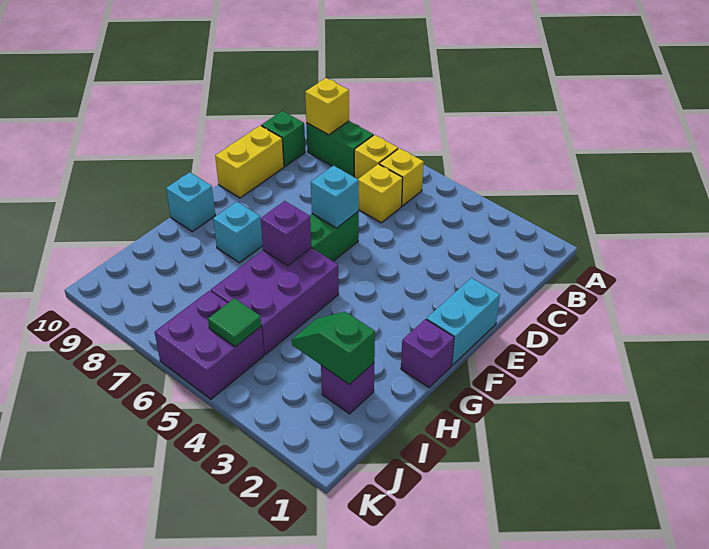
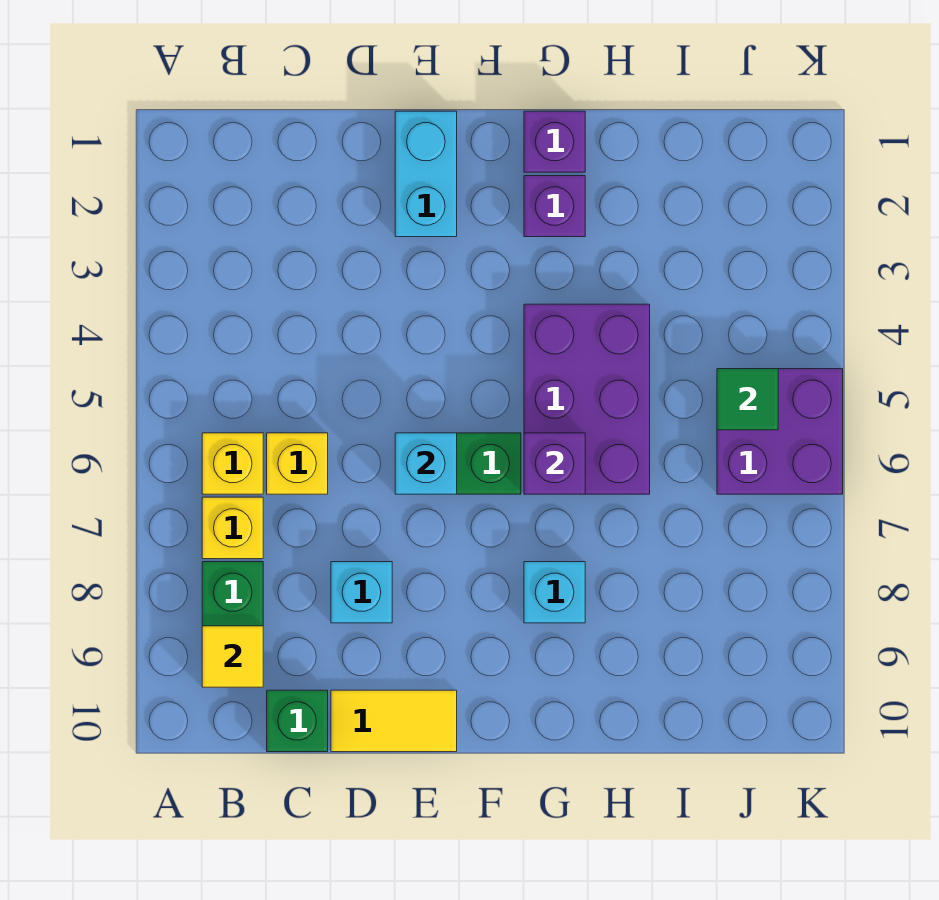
yellow 1x1 brick [305,78,349,135] -> yellow 1x1 tile [202,626,263,687]
yellow 1x2 brick [215,126,284,198] -> yellow 1x2 tile [331,690,457,752]
cyan 1x2 brick [426,278,500,365] -> cyan 1x2 brick turned to [395,111,457,237]
purple 2x3 brick [211,248,339,355] -> purple 2x3 brick turned to [524,304,650,494]
cyan 1x1 brick [166,172,215,232] -> cyan 1x1 brick moved to [331,562,392,623]
purple 1x1 brick [321,363,374,414] -> purple 1x1 brick moved to [524,176,585,237]
green 1x2 slope [292,312,375,384] -> none

